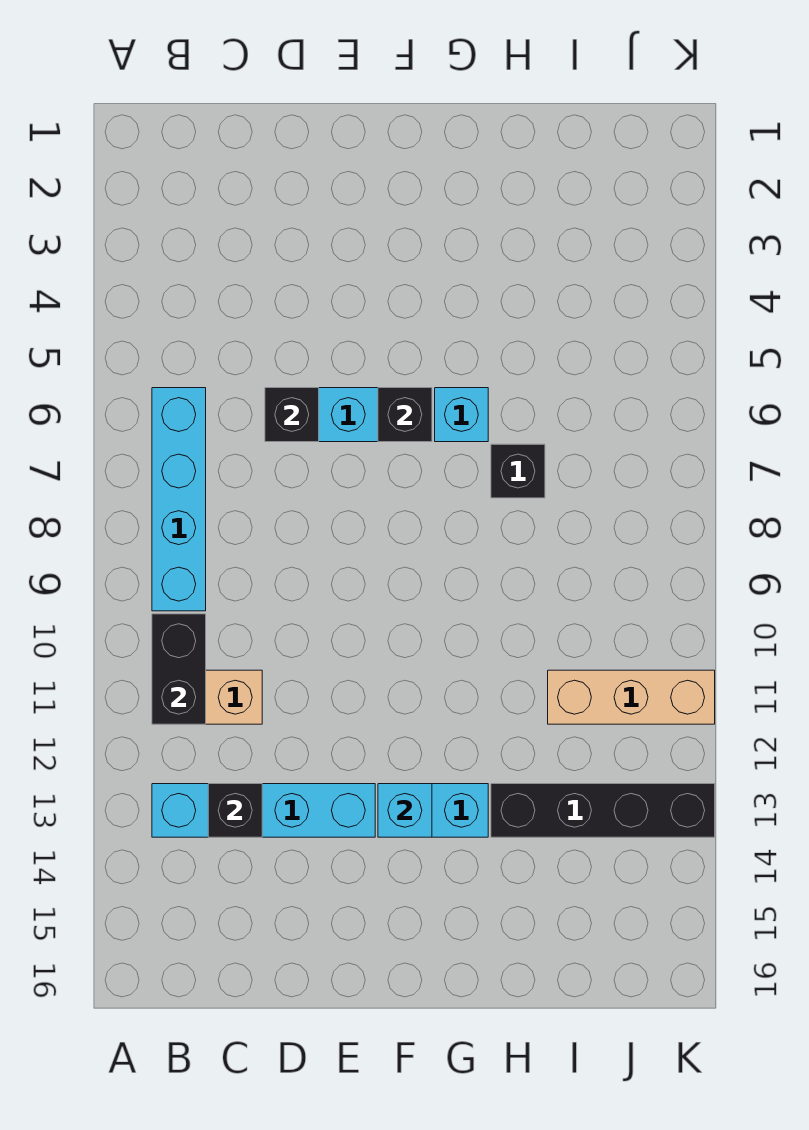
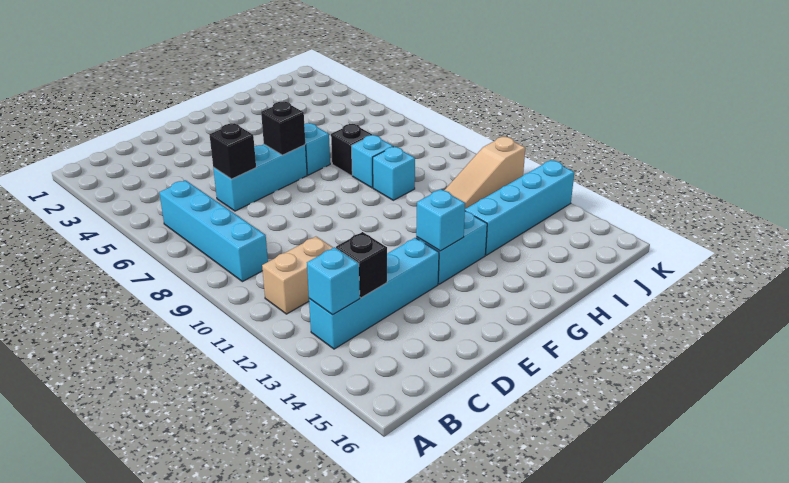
black 1x2 brick [152,614,206,724] -> none
none -> cyan 1x1 brick [307,247,360,315]
none -> cyan 1x1 brick [352,135,393,188]
none -> cyan 1x1 brick [373,146,415,200]
black 1x4 brick [491,784,715,837] -> cyan 1x4 brick [465,160,574,255]
tan 1x3 brick [548,670,715,724] -> tan 1x3 slope [444,137,525,209]

